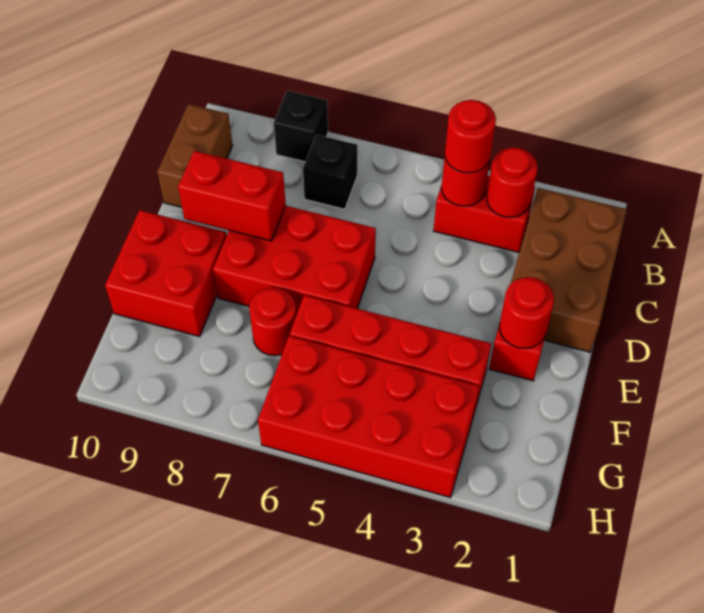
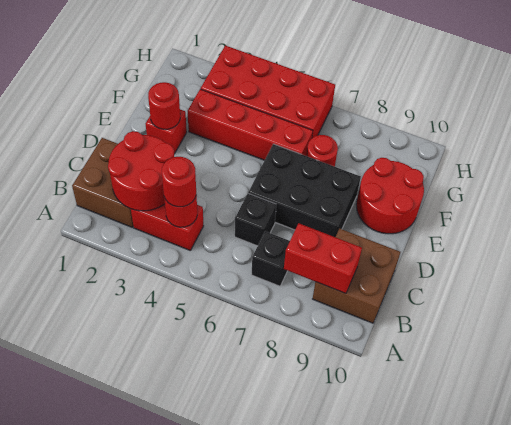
black 1x1 brick [274,91,328,162] -> black 1x1 brick moved to [235,194,276,246]
brown 2x3 brick [511,188,627,352] -> brown 2x2 brick [72,138,133,227]
red 1x1 round brick [487,148,538,218] -> red 2x2 round brick [108,131,174,211]
brown 1x2 brick [157,104,233,207] -> brown 2x2 brick [313,229,400,323]
red 2x3 brick [213,206,376,315] -> black 2x3 brick [248,144,361,237]
red 1x2 brick [178,151,286,241] -> red 1x2 brick moved to [284,223,362,294]
red 2x2 brick [105,210,227,337] -> red 2x2 round brick [356,158,424,234]

